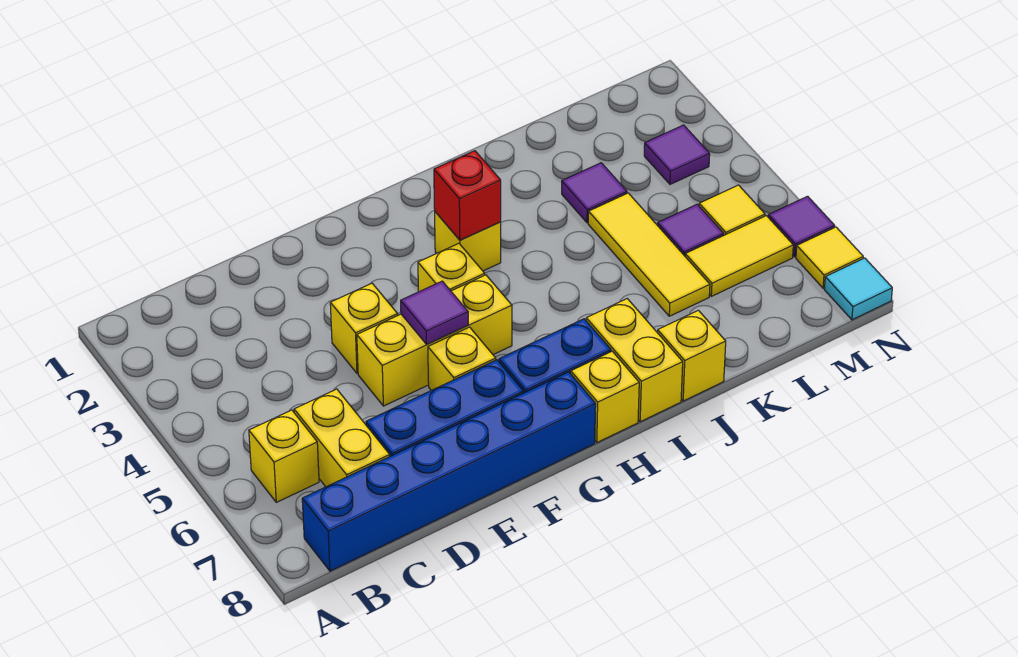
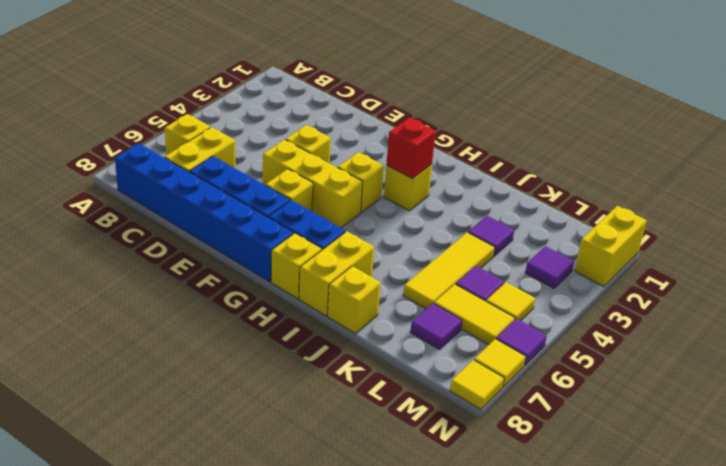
purple 1x1 tile [401,281,468,344] -> purple 1x1 tile moved to [411,303,462,349]
none -> yellow 1x2 brick [575,206,647,287]
cyan 1x1 tile [824,258,892,320] -> yellow 1x1 tile [450,360,504,409]

